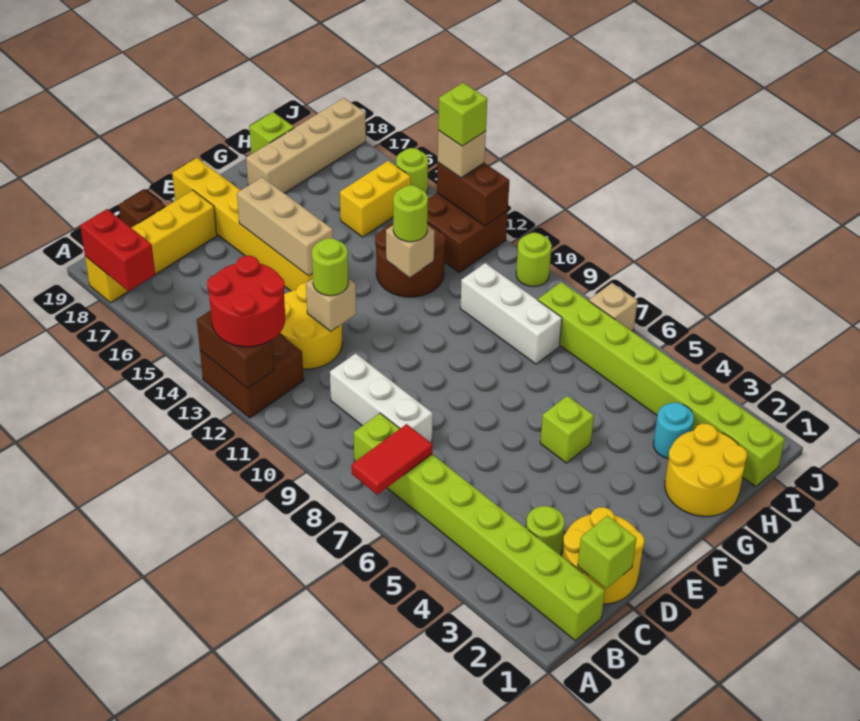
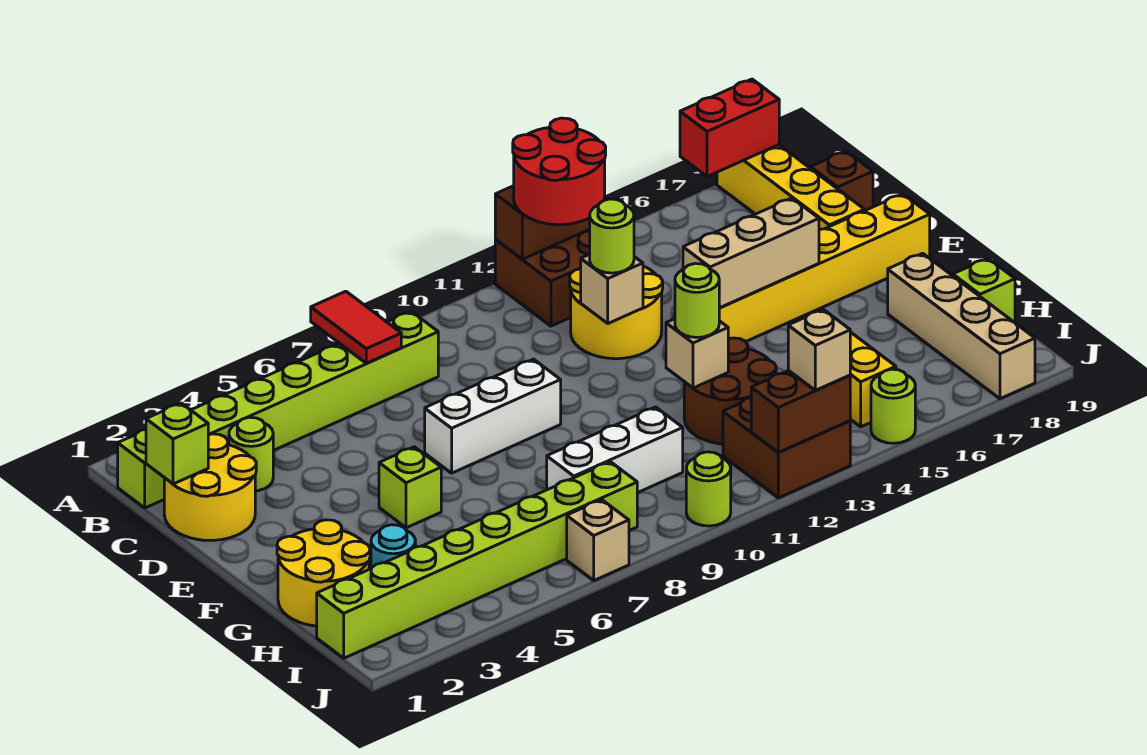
white 1x3 brick [330,353,433,443] -> white 1x3 brick moved to [425,359,561,473]
lime 1x1 brick [438,83,487,146] -> none

